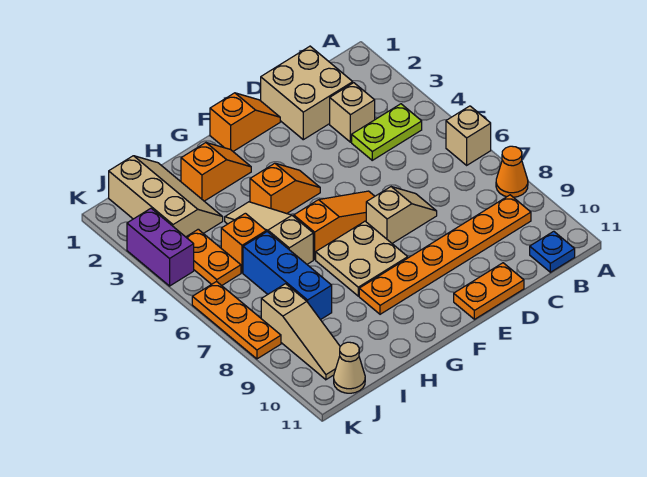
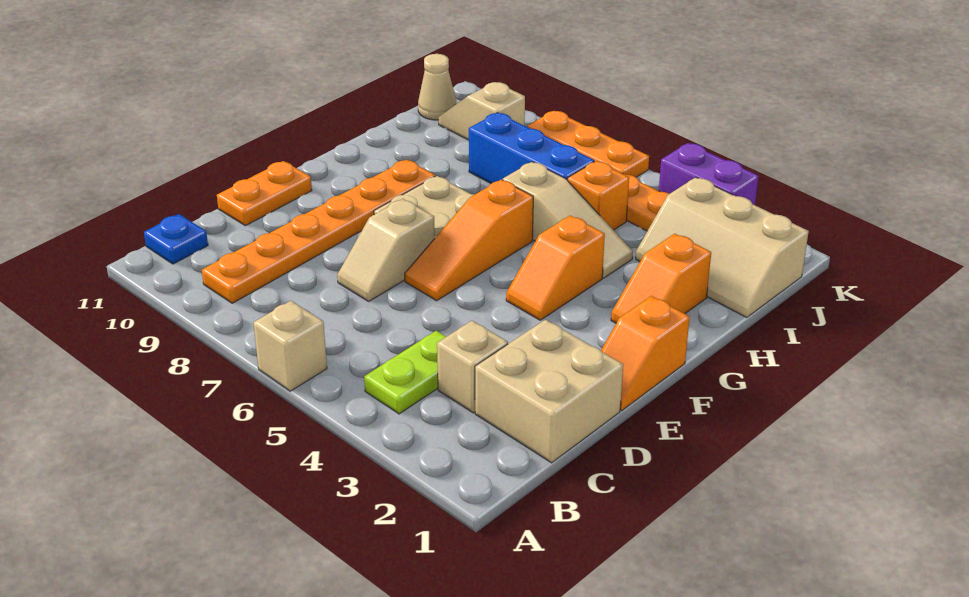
orange 1x1 cone [496,146,528,197] -> none
tan 1x3 slope [261,284,340,380] -> tan 1x2 slope [439,82,525,140]

